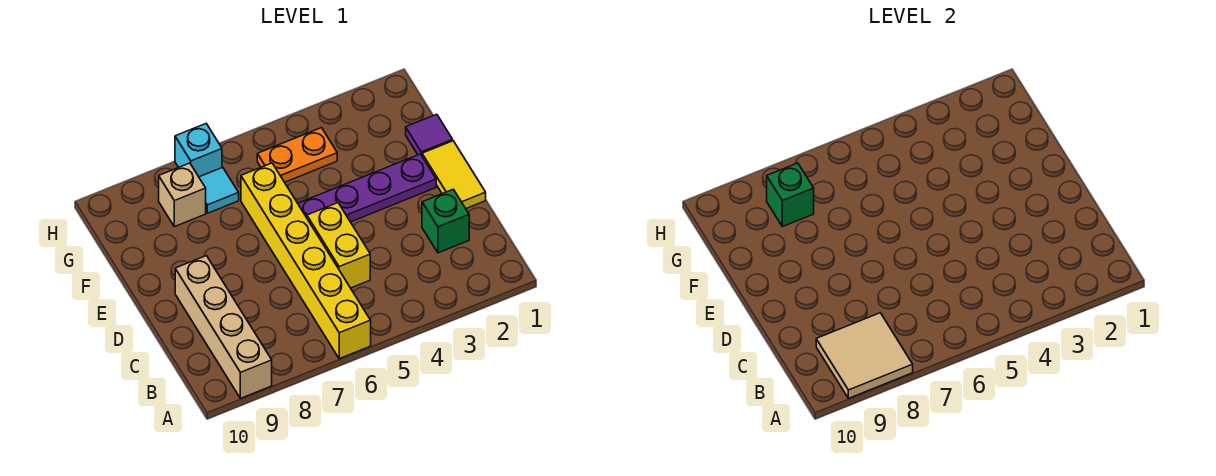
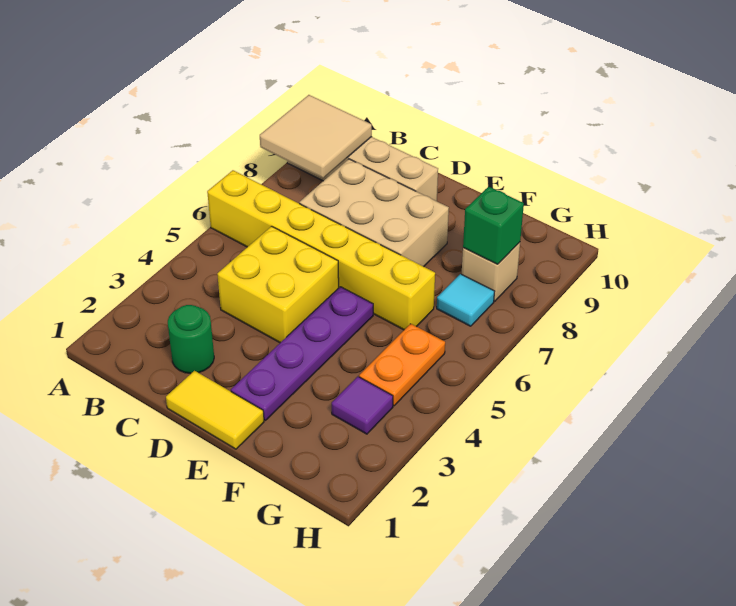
green 1x1 brick [422,189,469,253] -> green 1x1 round brick [168,305,214,374]
yellow 1x2 brick [307,203,370,288] -> yellow 2x2 brick [217,226,339,343]
none -> tan 2x3 brick [299,159,449,267]
purple 1x1 tile [406,114,453,155] -> purple 1x1 tile moved to [332,377,393,434]
cyan 1x1 brick [175,124,222,177] -> none

